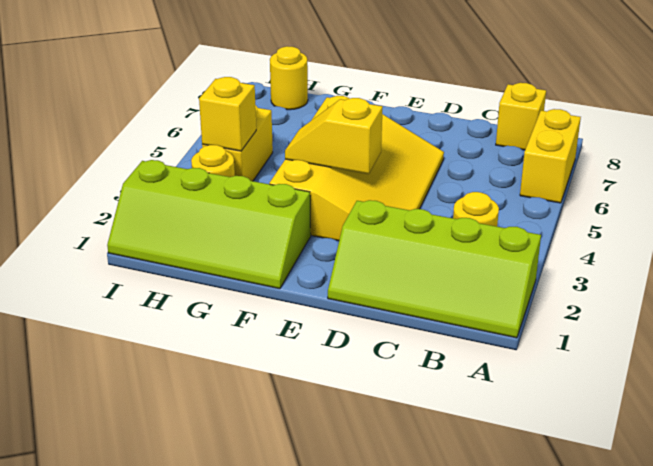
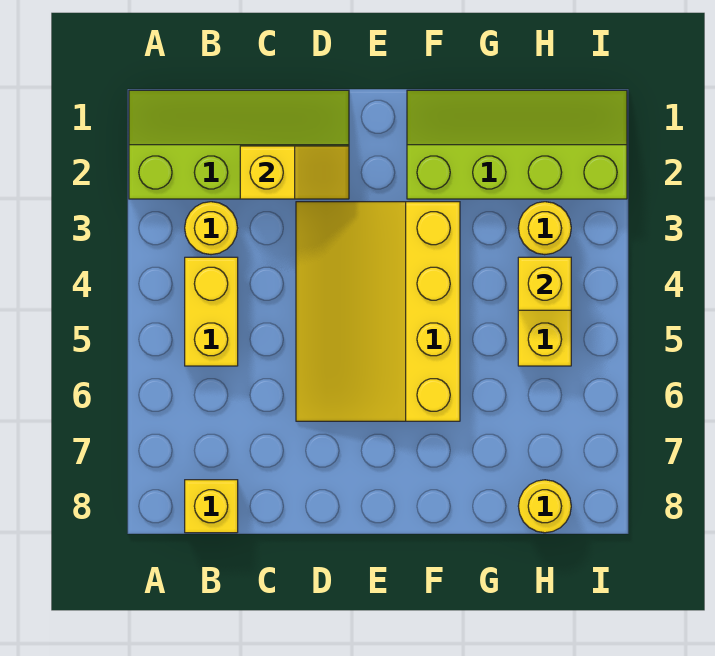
yellow 1x2 brick [520,109,581,203] -> yellow 1x2 brick moved to [185,257,238,366]
yellow 1x2 slope [285,98,383,174] -> yellow 1x2 slope moved to [240,146,349,199]

